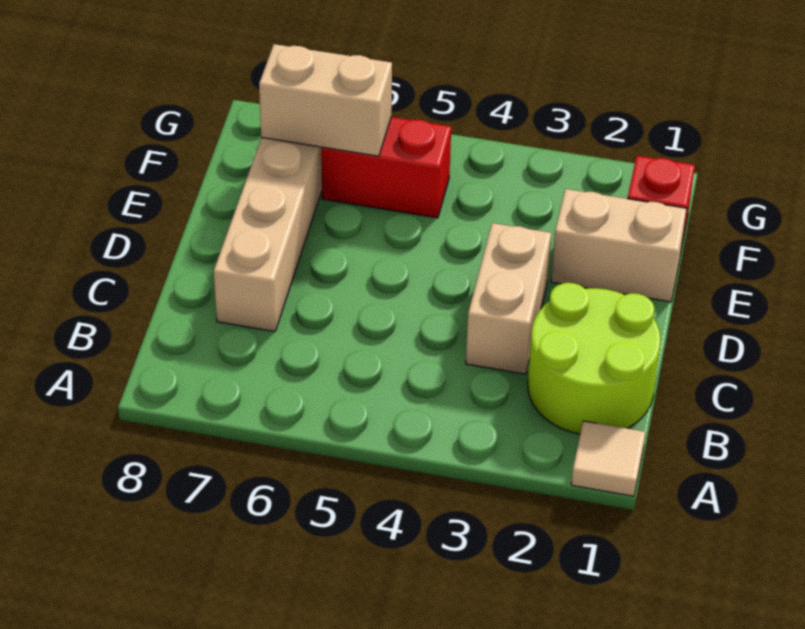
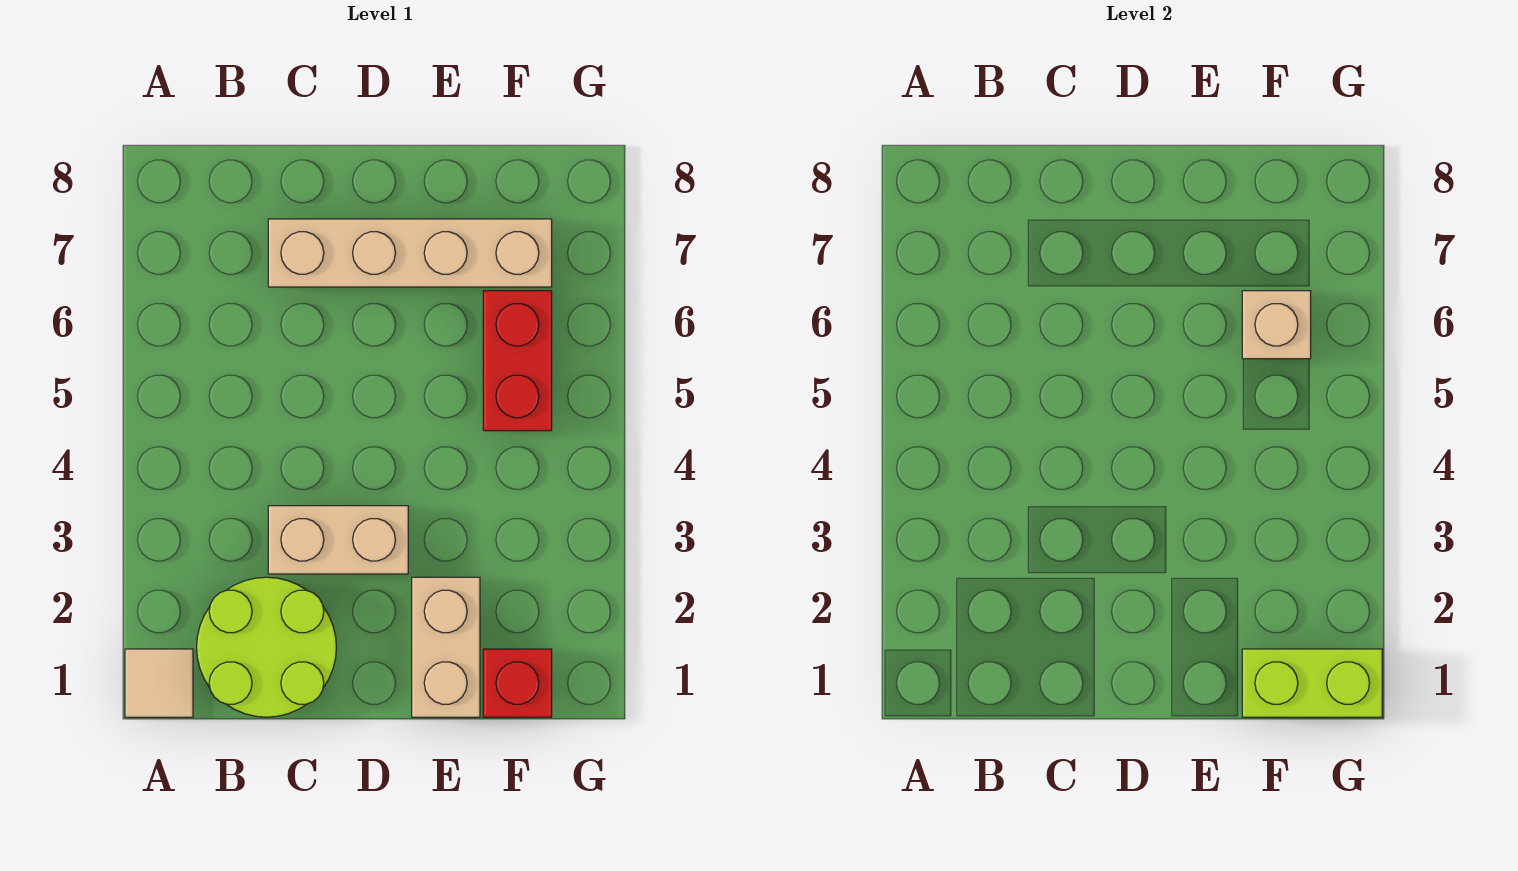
none -> lime 1x2 brick [1242,649,1382,717]
tan 1x2 brick [259,44,392,156] -> tan 1x1 brick [1242,291,1311,359]

